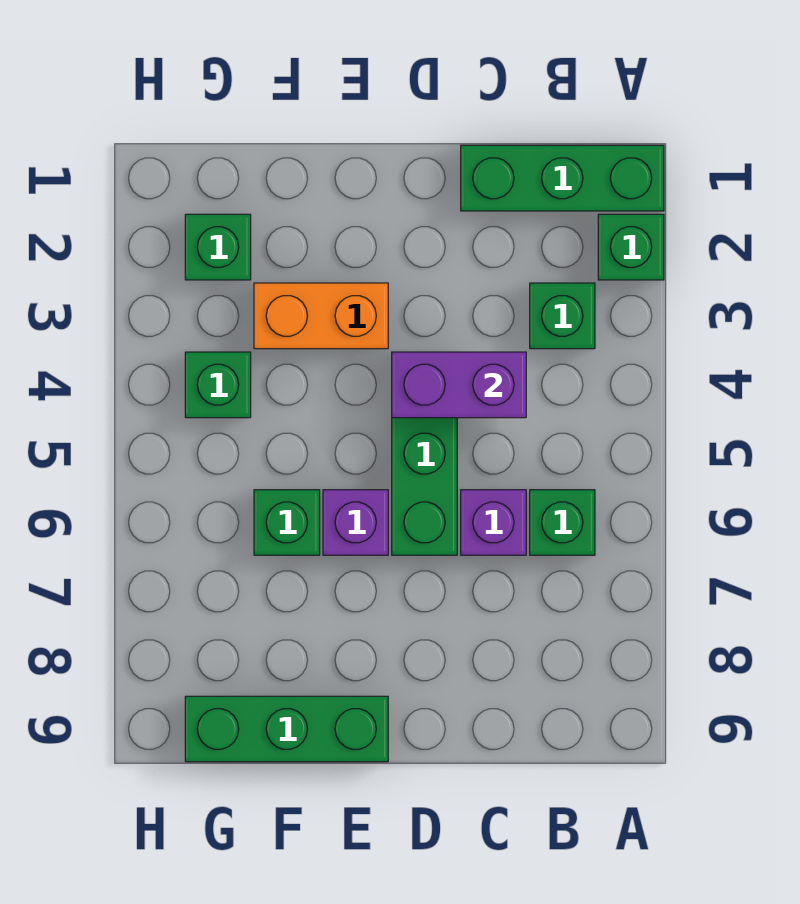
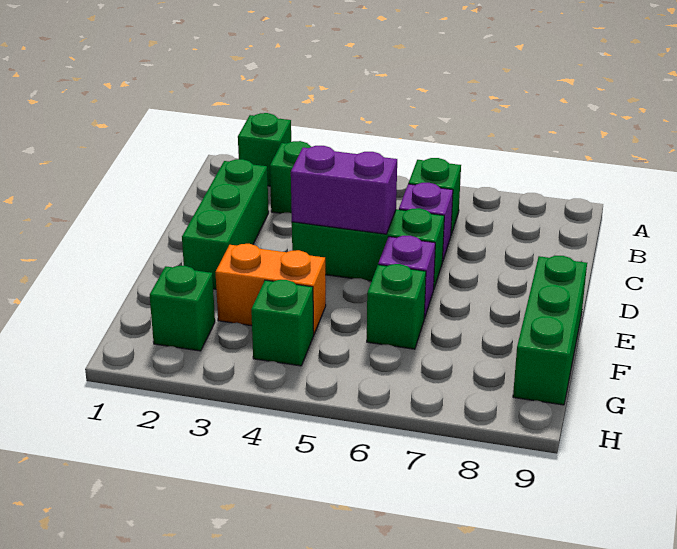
green 1x3 brick [461,145,664,211] -> green 1x3 brick moved to [182,159,269,289]
purple 1x2 brick [392,352,526,418] -> purple 1x2 brick turned to [291,146,397,234]
orange 1x2 brick [254,283,388,349] -> orange 1x2 brick turned to [216,244,326,334]

